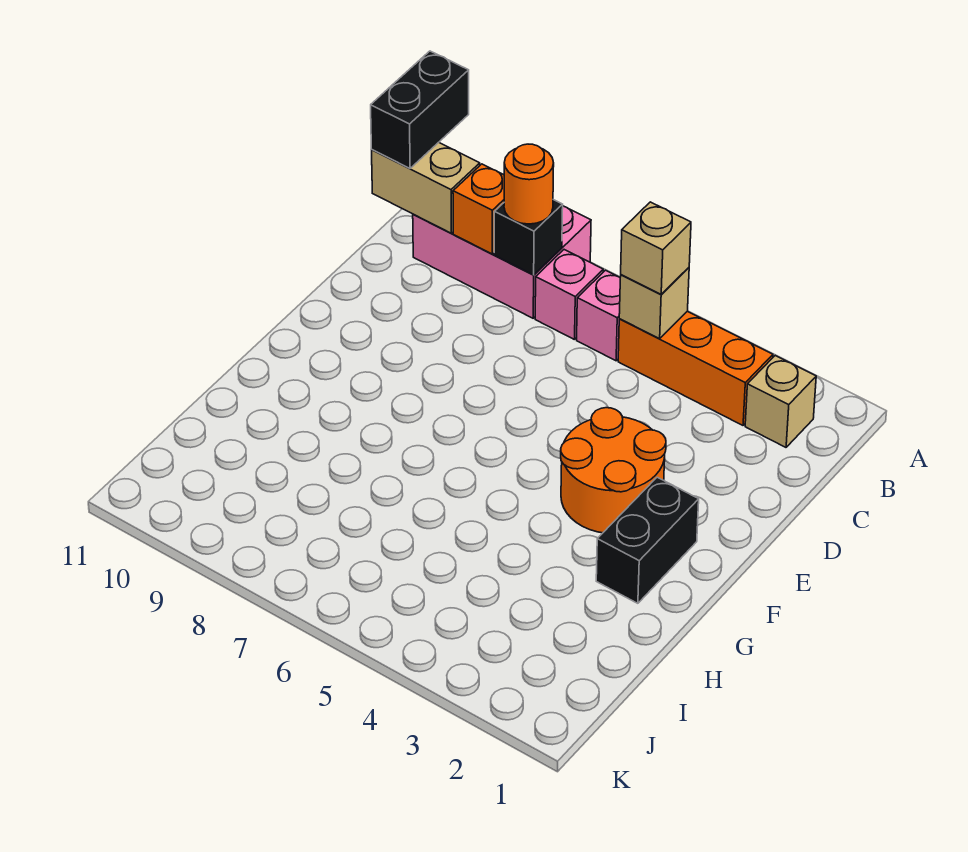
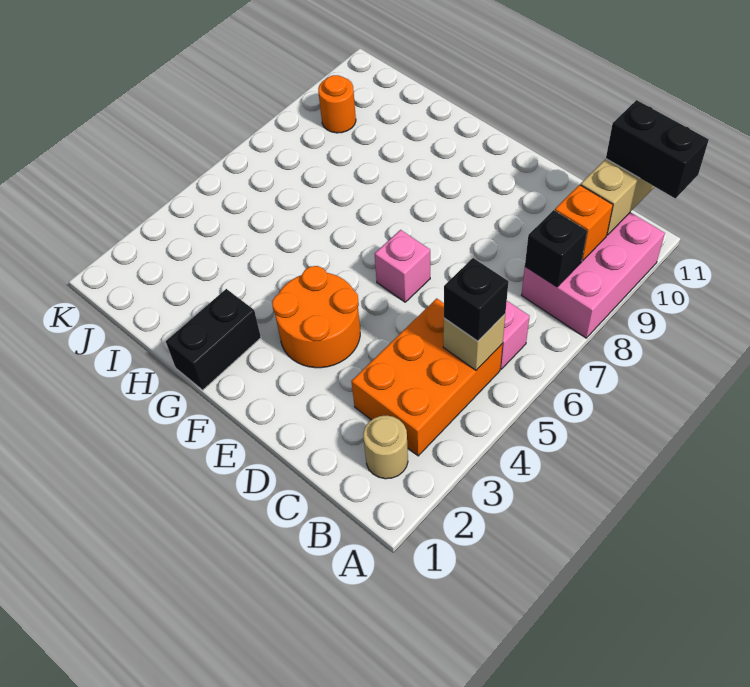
tan 1x1 brick [745,356,816,447] -> tan 1x1 round brick [363,416,408,479]
orange 1x3 brick [618,311,773,425] -> orange 2x3 brick [351,298,502,456]
tan 1x1 brick [621,202,691,294] -> black 1x1 brick [444,258,509,341]
pink 1x1 brick [535,250,603,340] -> pink 1x1 brick moved to [375,230,430,302]
orange 1x1 round brick [504,144,554,224] -> orange 1x1 round brick moved to [318,75,356,133]
black 1x2 brick [596,477,699,603] -> black 1x2 brick turned to [166,289,261,390]

